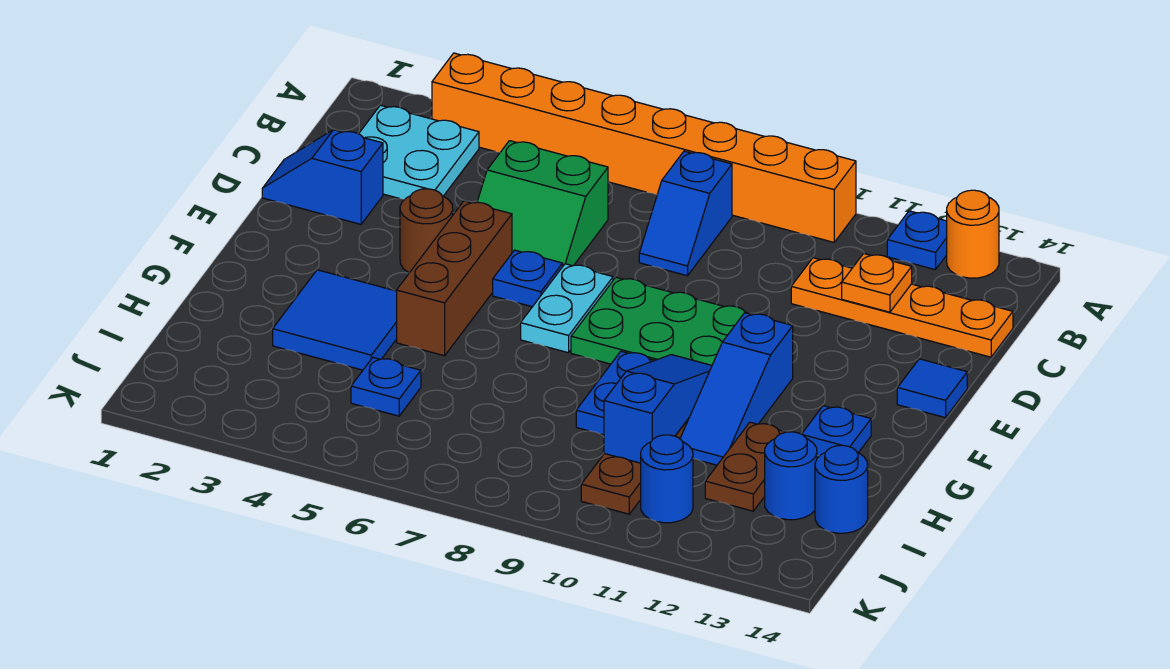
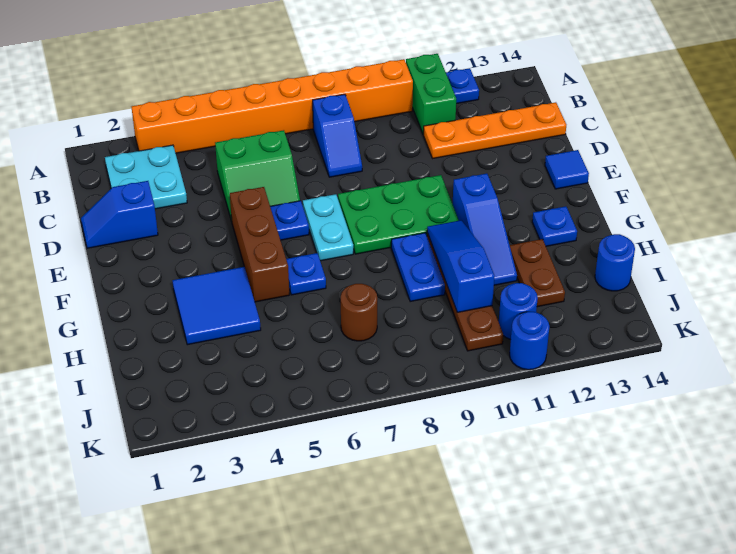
none -> green 1x2 brick [406,54,456,135]
orange 1x1 round brick [947,190,999,278] -> none
orange 1x1 plate [842,254,912,312] -> none
brown 1x1 round brick [400,189,453,273] -> brown 1x1 round brick moved to [341,284,377,341]
blue 1x1 plate [351,358,421,416] -> blue 1x1 plate moved to [286,253,326,295]
blue 1x1 round brick [765,432,817,520] -> blue 1x1 round brick moved to [510,312,550,370]

